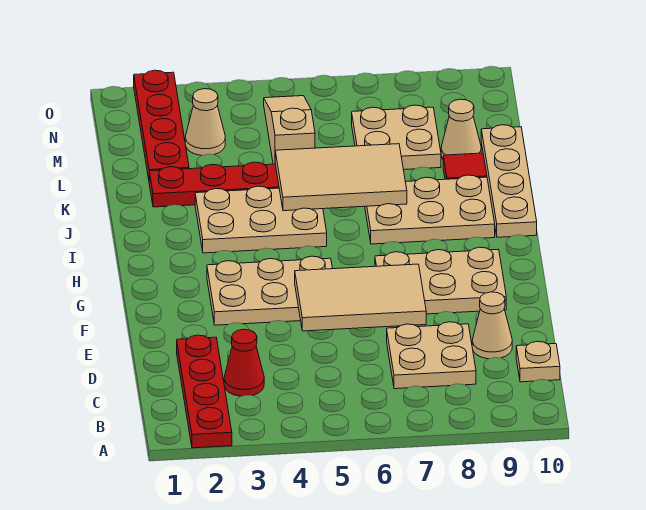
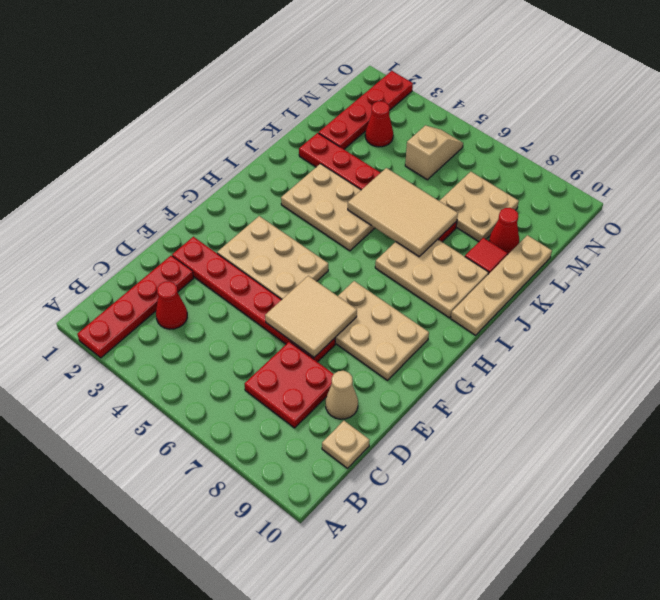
tan 2x2 plate [387,322,476,389] -> red 2x2 plate [245,342,334,428]
none -> red 1x6 plate [172,237,335,362]
tan 2x3 tile [295,264,426,331] -> tan 2x2 tile [265,276,357,357]
tan 1x3 slope [264,96,315,164] -> tan 1x2 slope [405,125,463,180]
tan 1x1 cone [441,99,481,159] -> red 1x1 cone [489,208,519,255]
tan 1x1 cone [185,89,225,156] -> red 1x1 cone [365,101,393,147]

